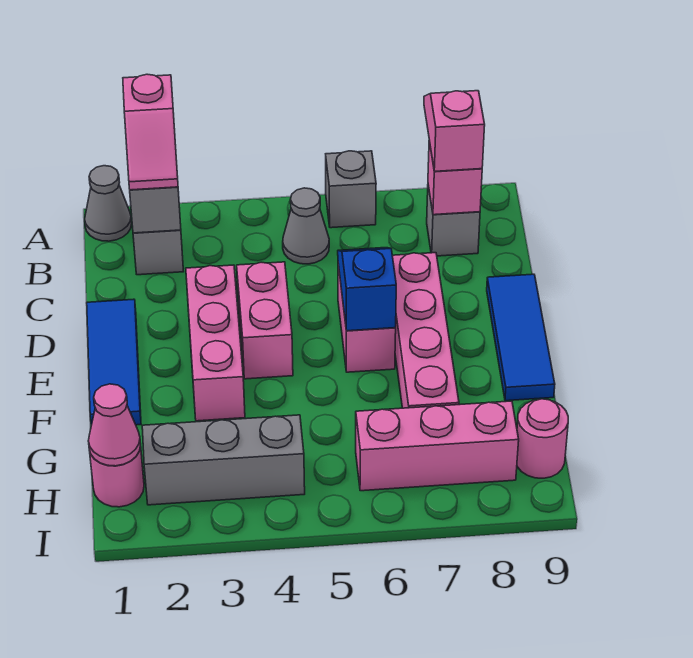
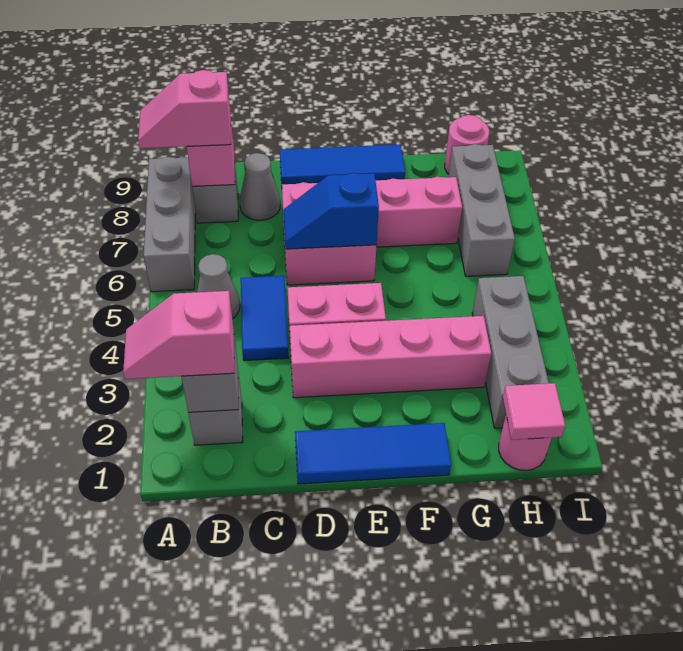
grey 1x1 cone [85,166,132,241] -> grey 1x1 cone moved to [240,153,280,220]
pink 1x2 slope [123,74,178,190] -> pink 1x2 slope turned to [123,291,234,379]
grey 1x1 brick [326,151,376,228] -> grey 1x3 brick [144,157,195,292]
none -> blue 1x2 tile [241,276,289,361]
pink 1x3 brick [186,265,245,421] -> pink 1x4 brick [290,316,491,398]
pink 1x1 cone [88,384,141,466] -> pink 1x1 tile [503,383,565,440]
pink 1x3 brick [356,401,519,491] -> grey 1x3 brick [448,144,515,276]

